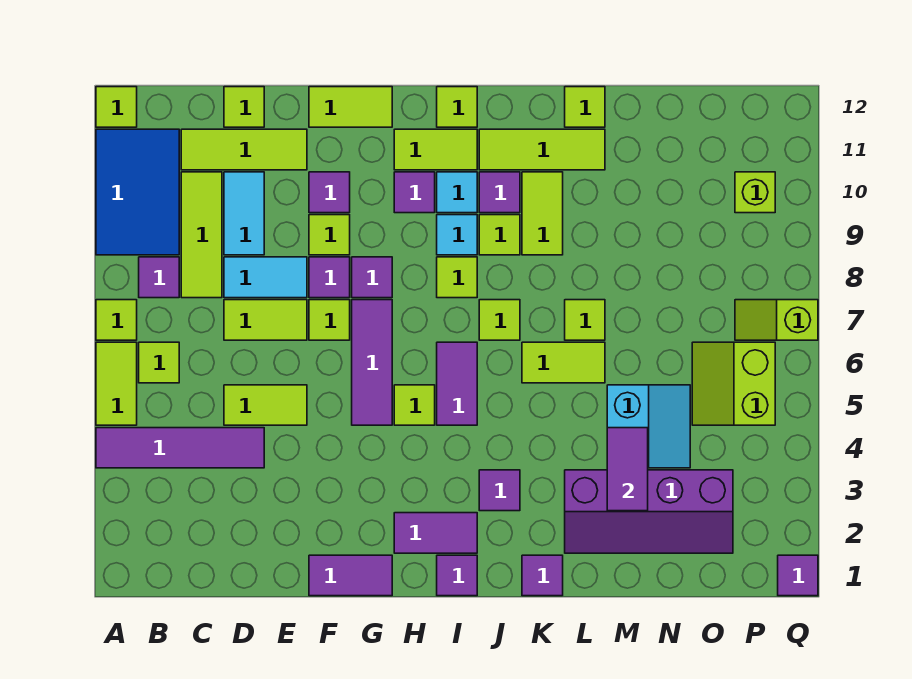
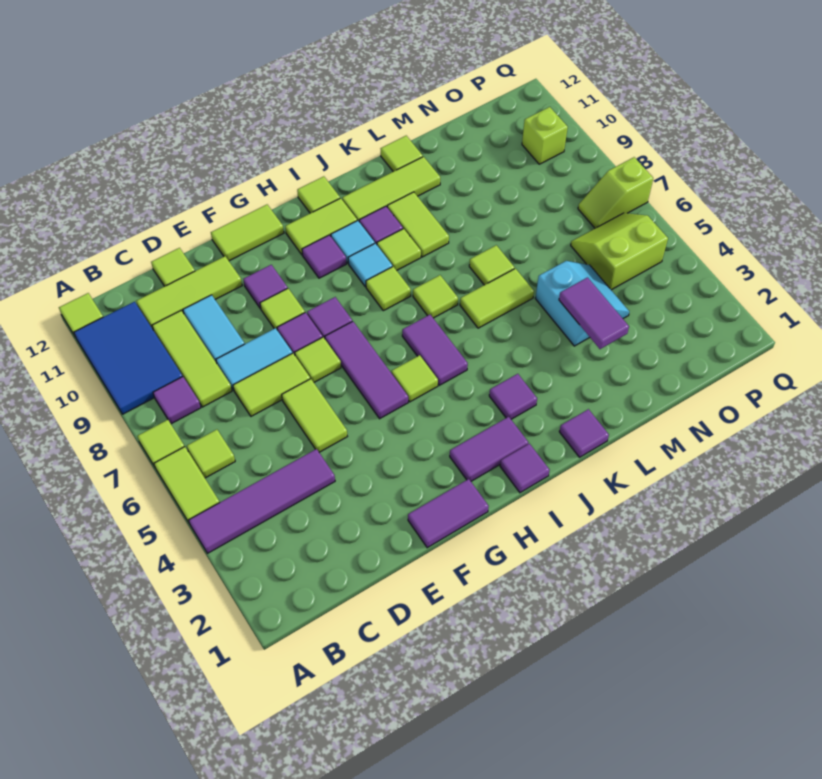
lime 1x2 tile [224,385,307,425] -> lime 1x2 tile turned to [282,379,347,452]
purple 2x4 slope [565,470,733,553] -> none
lime 2x2 slope [692,342,775,425] -> lime 2x2 slope turned to [571,213,668,290]
purple 1x1 tile [778,555,818,596] -> none

